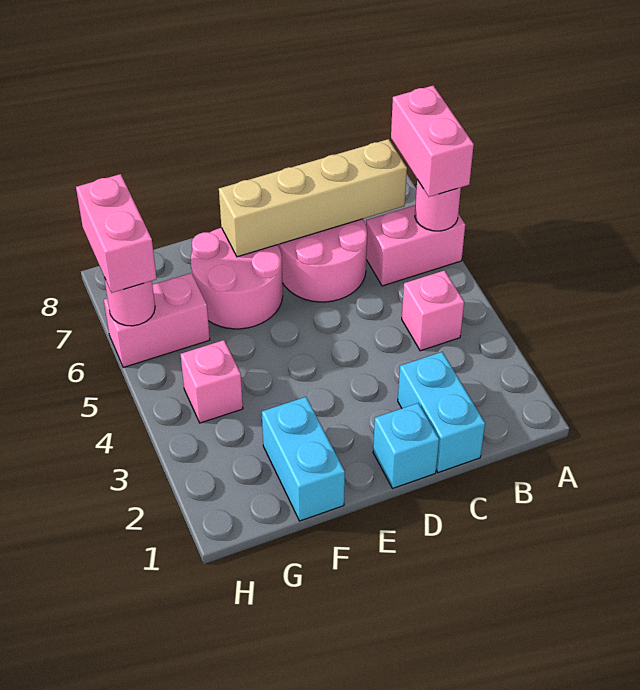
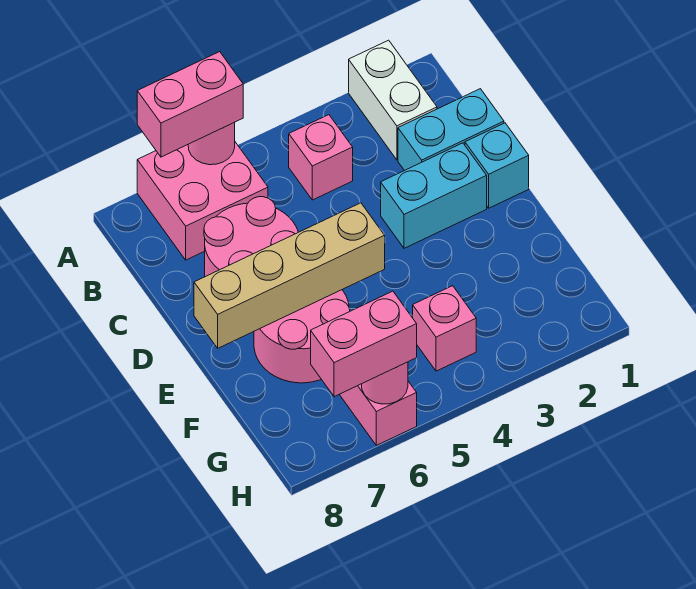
none -> white 1x2 brick [349,40,437,160]
pink 1x2 brick [366,205,465,286] -> pink 2x2 brick [137,142,268,260]
tan 1x4 brick [219,139,407,257] -> tan 1x4 brick turned to [194,203,385,348]
cyan 1x2 brick [262,397,345,521] -> cyan 1x2 brick moved to [381,143,487,248]

